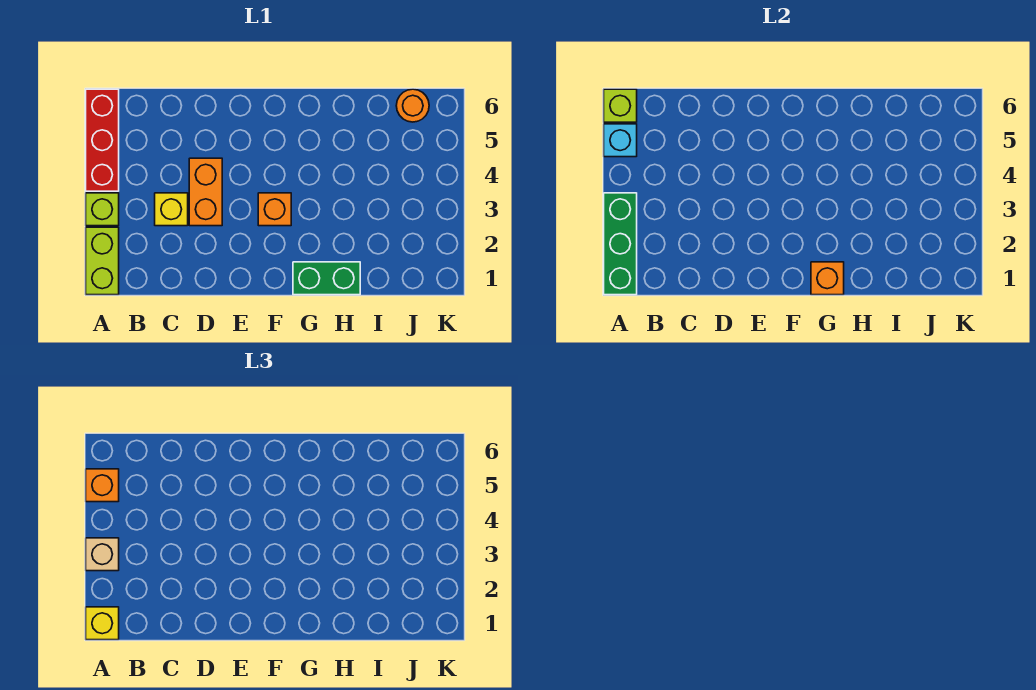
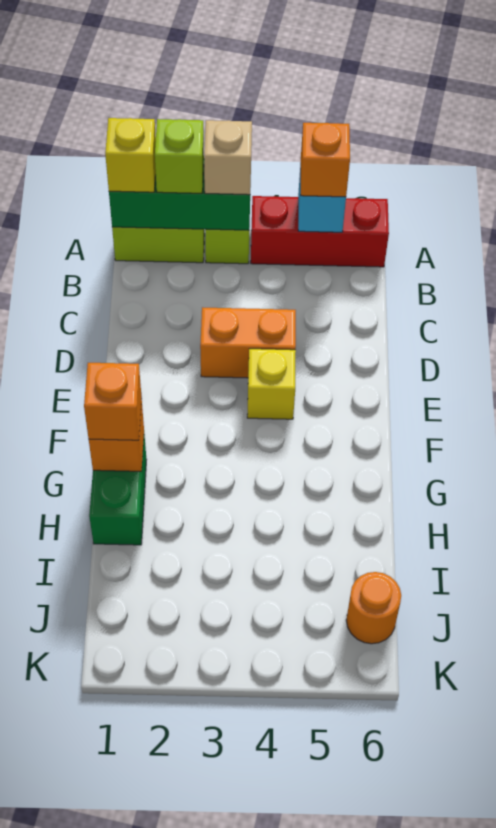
lime 1x1 brick [604,89,637,122] -> lime 1x1 brick moved to [155,119,204,193]
yellow 1x1 brick [155,193,188,226] -> yellow 1x1 brick moved to [247,349,296,419]
orange 1x1 brick [258,193,291,226] -> orange 1x1 brick moved to [84,363,142,440]

